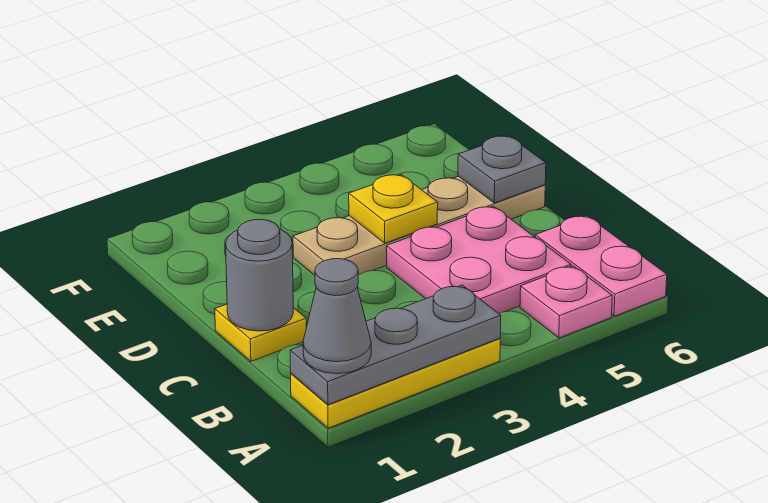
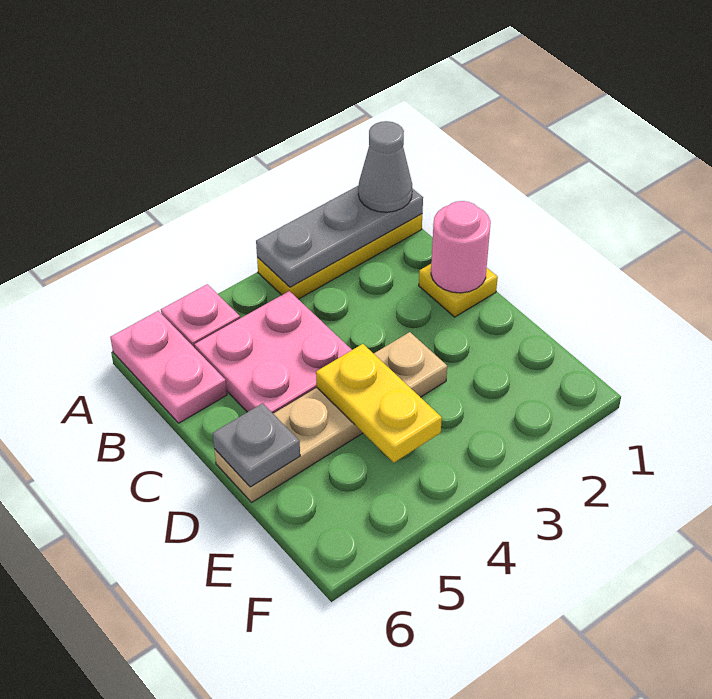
grey 1x1 round brick [226,219,293,331] -> pink 1x1 round brick [431,201,491,293]
yellow 1x1 plate [349,175,438,243] -> yellow 1x2 plate [316,344,442,463]

